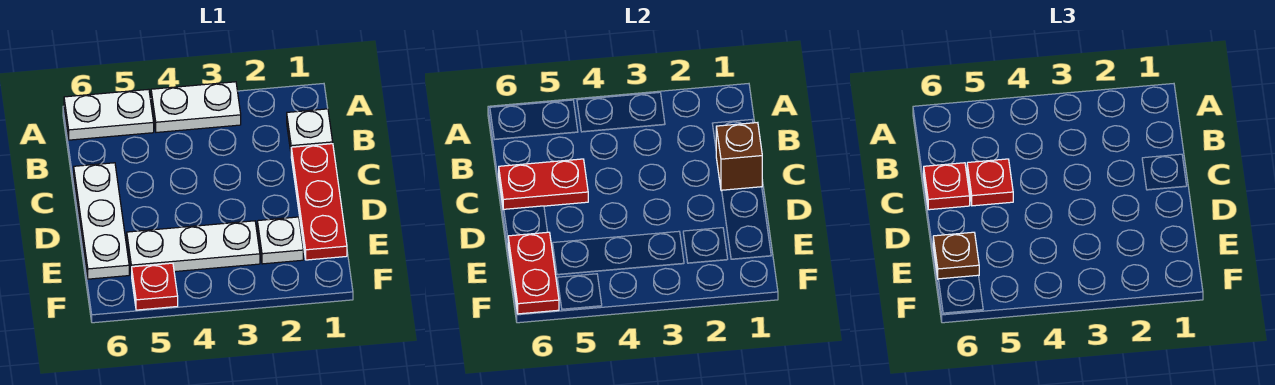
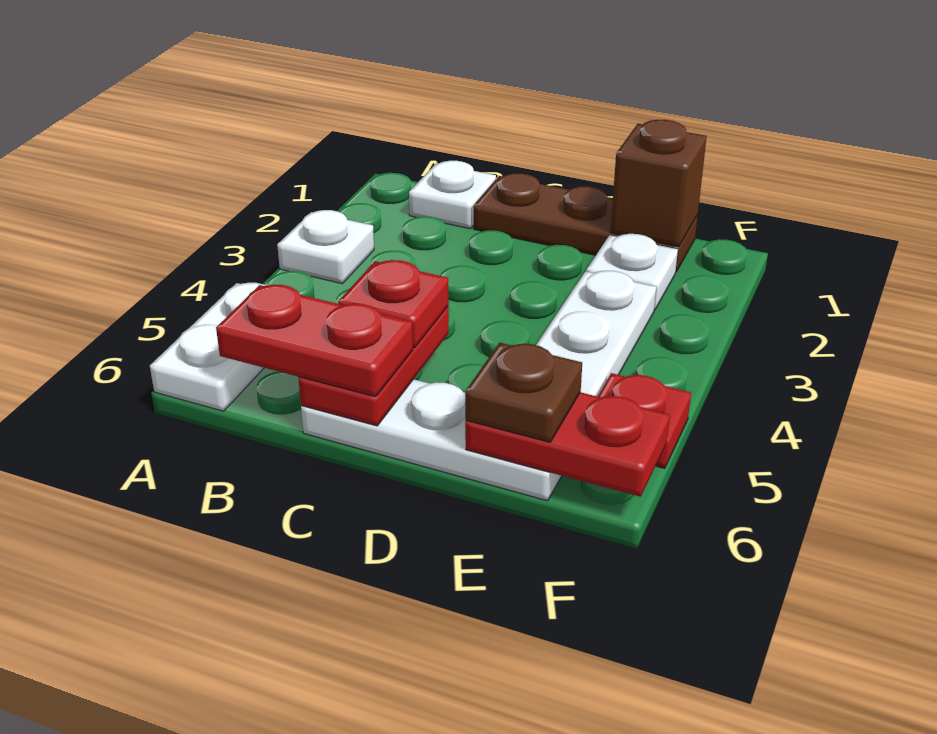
white 1x2 plate [151,82,241,132] -> white 1x1 plate [277,210,374,284]
red 1x3 plate [291,144,347,260] -> brown 1x3 plate [474,173,698,272]
brown 1x1 brick [716,123,762,191] -> brown 1x1 brick moved to [611,120,707,247]
red 1x1 plate [924,163,970,210] -> red 1x2 plate [216,285,413,397]

